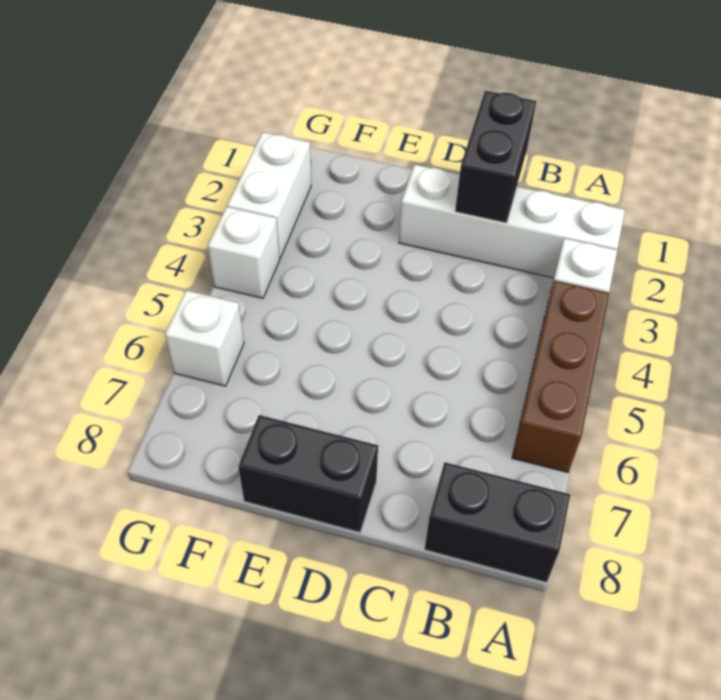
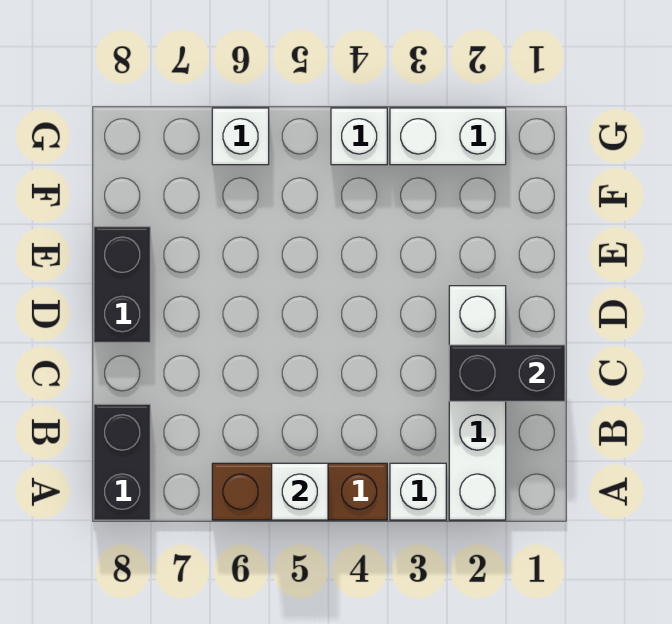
none -> white 1x1 brick [272,463,328,520]

